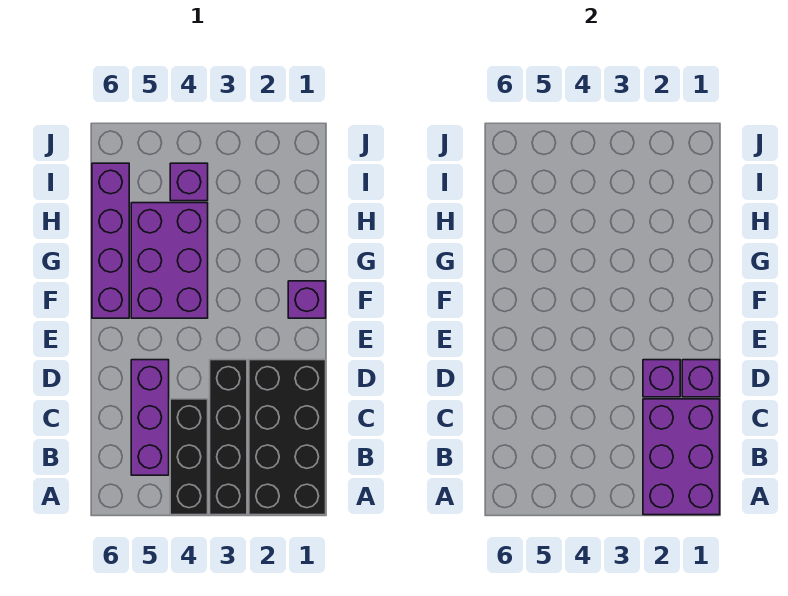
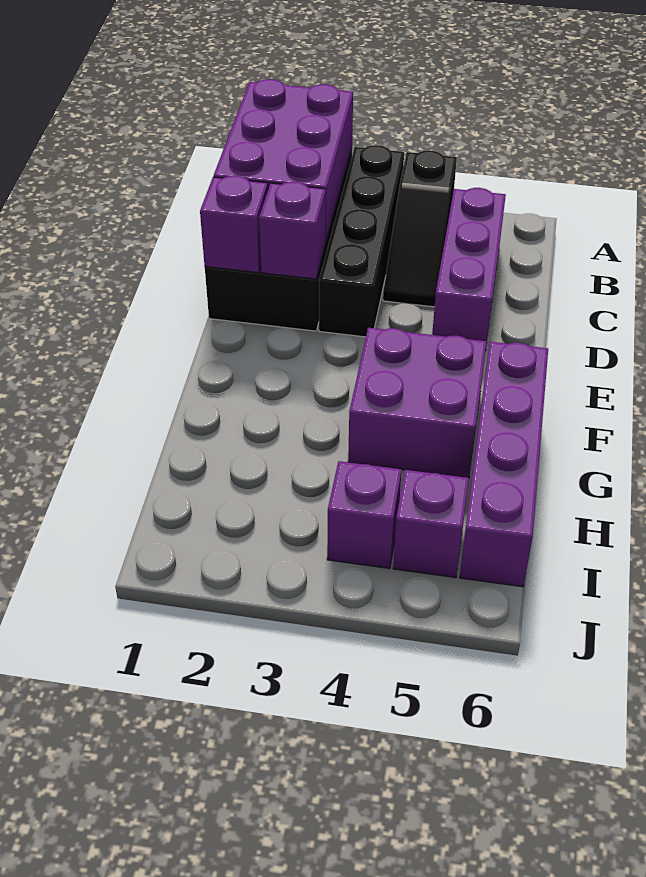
black 1x3 brick [170,399,208,515] -> black 1x3 slope [383,151,457,307]
purple 1x1 brick [288,281,326,318] -> purple 1x1 brick moved to [393,470,469,578]
purple 2x3 brick [131,203,208,318] -> purple 2x2 brick [348,328,487,478]

